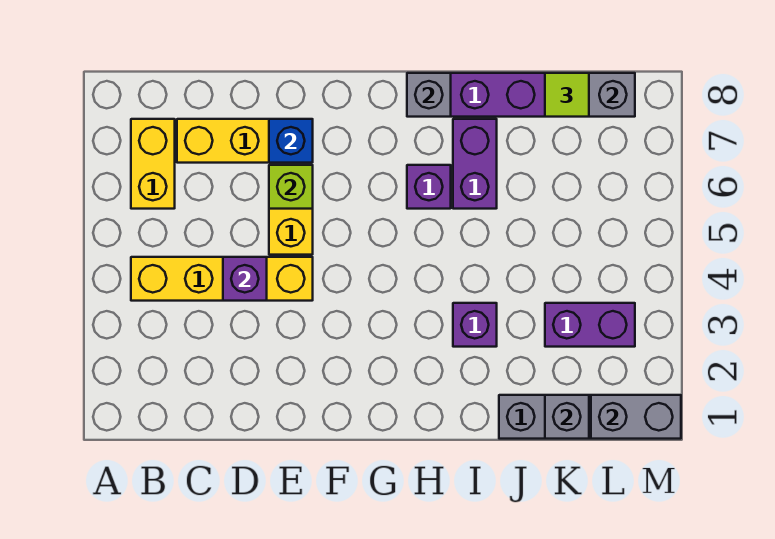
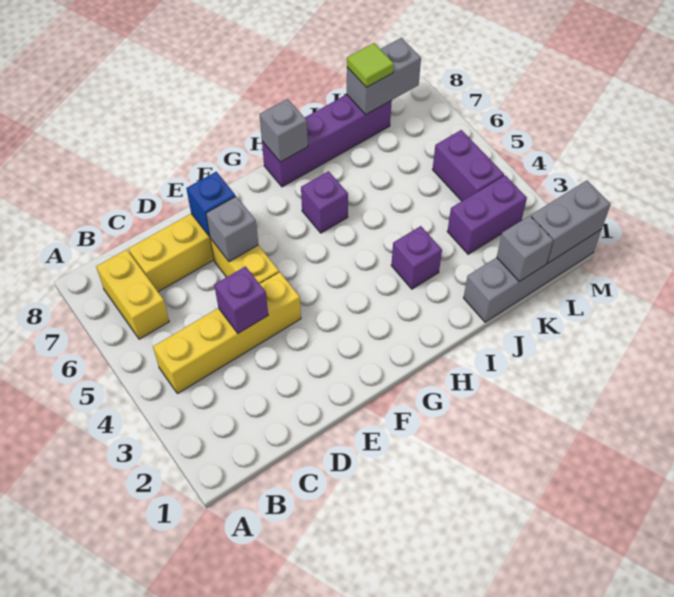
lime 1x1 brick [269,165,313,209] -> grey 1x1 brick [206,196,258,262]
purple 1x2 brick [453,119,497,209] -> purple 1x2 brick moved to [433,130,504,201]

